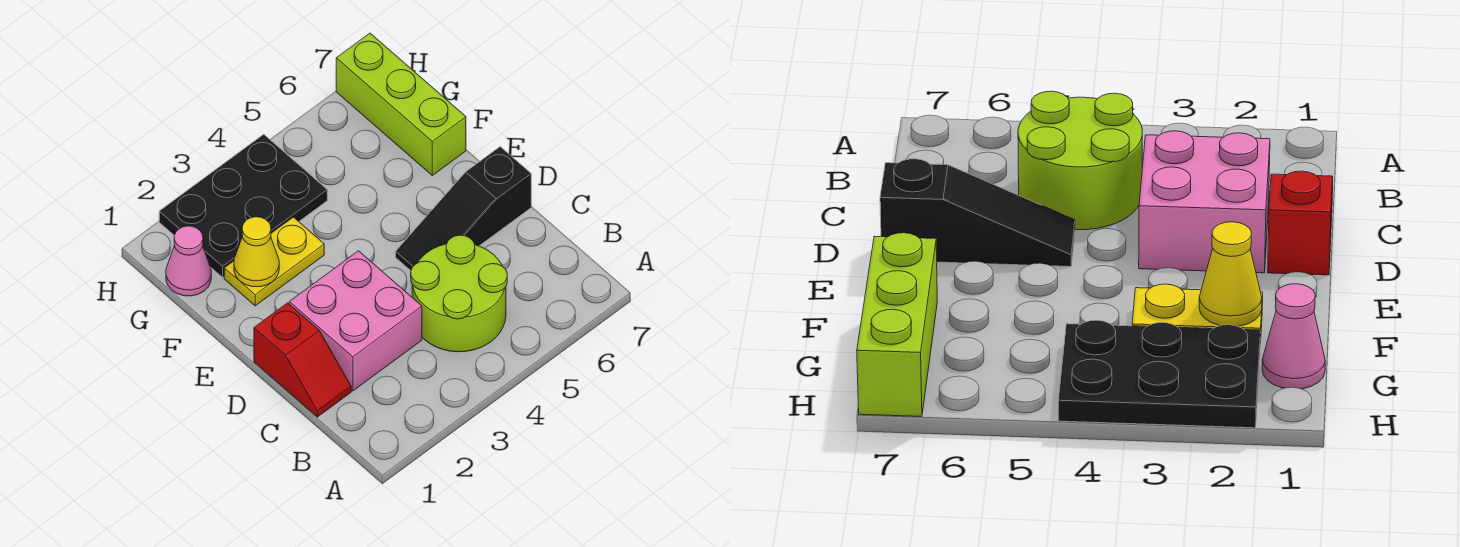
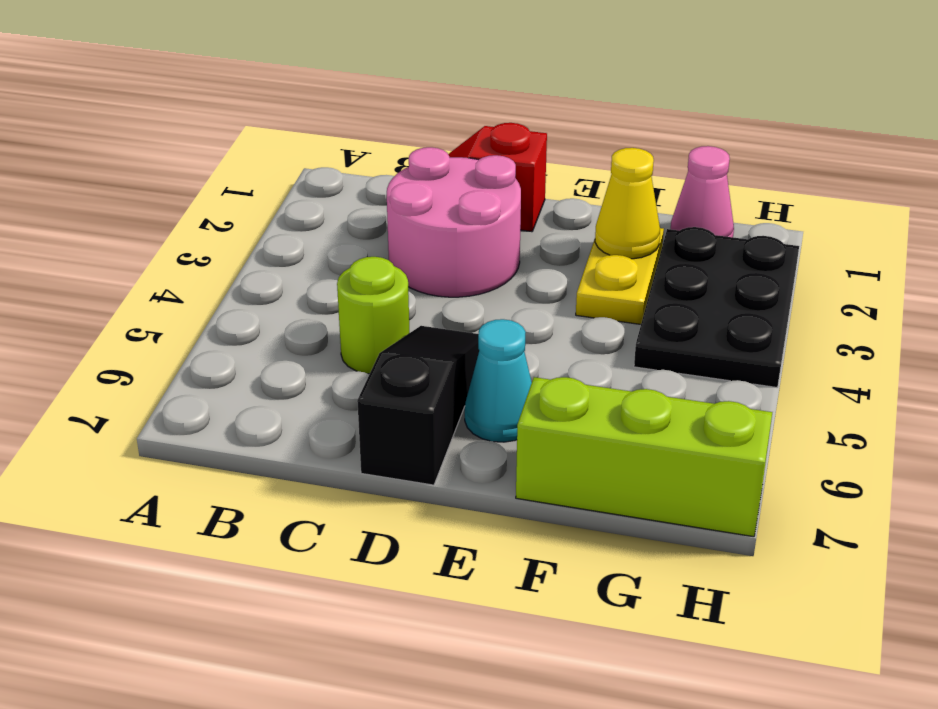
lime 2x2 round brick [411,235,507,352] -> lime 1x1 round brick [337,257,409,374]
pink 2x2 brick [289,251,422,391] -> pink 2x2 round brick [387,147,521,297]
none -> cyan 1x1 cone [465,319,532,442]

